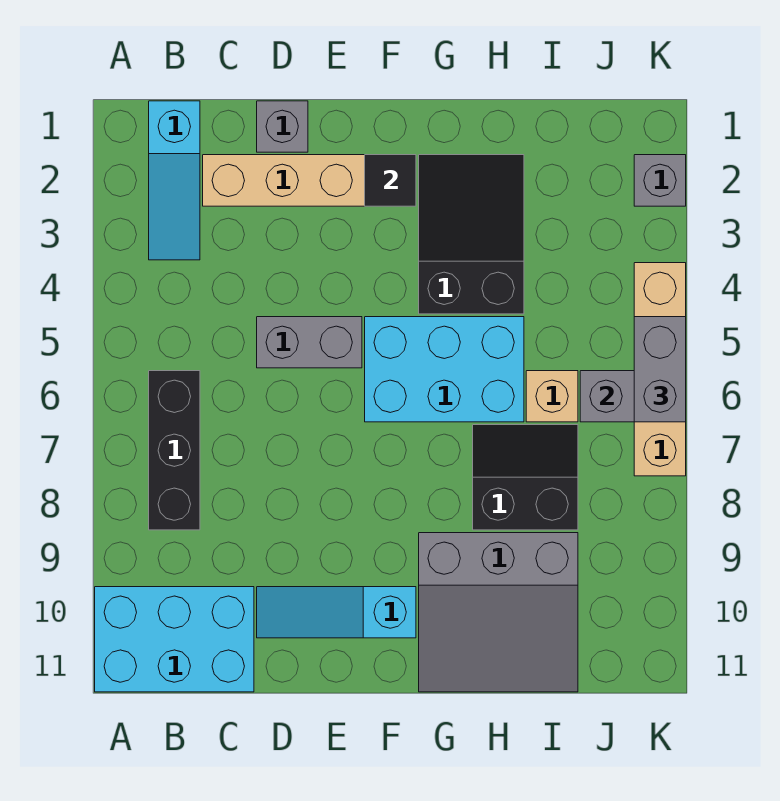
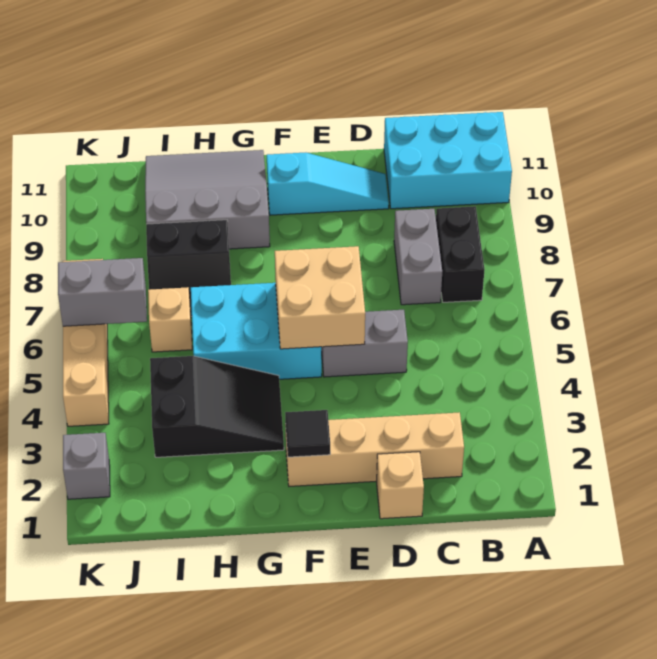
cyan 1x3 slope [149,101,200,260] -> none
black 1x3 brick [149,371,200,530] -> black 1x2 brick [436,206,484,302]
grey 1x1 brick [257,101,308,152] -> tan 1x1 brick [377,452,424,519]
none -> tan 2x2 brick [275,246,365,349]
black 2x3 slope [419,155,524,314] -> black 2x3 slope turned to [150,356,284,457]
grey 1x2 brick [634,317,686,422] -> grey 1x2 brick moved to [394,209,442,305]

